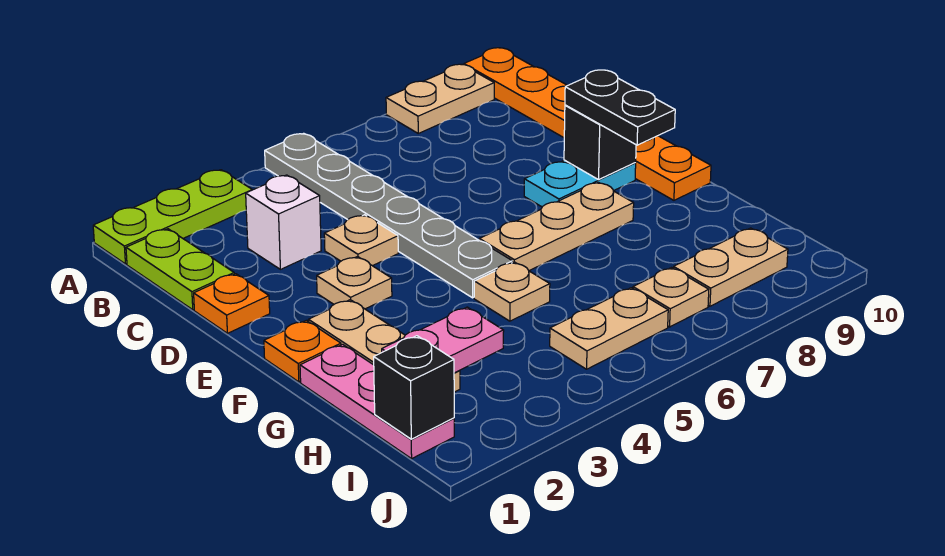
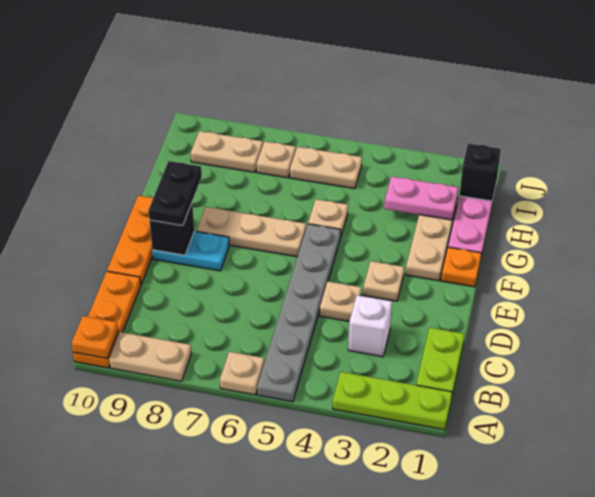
none -> tan 1x1 plate [220,352,264,395]
orange 1x1 plate [194,274,270,333] -> orange 1x1 plate moved to [71,316,118,358]

